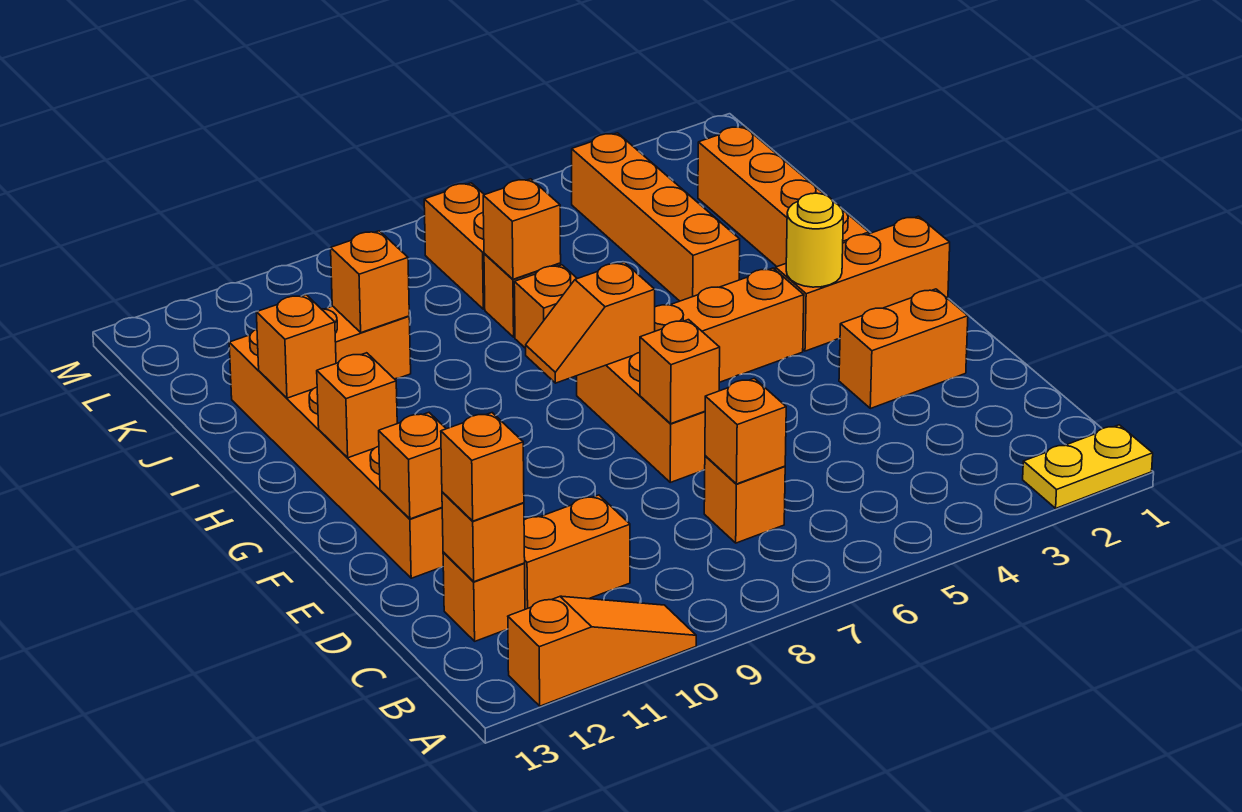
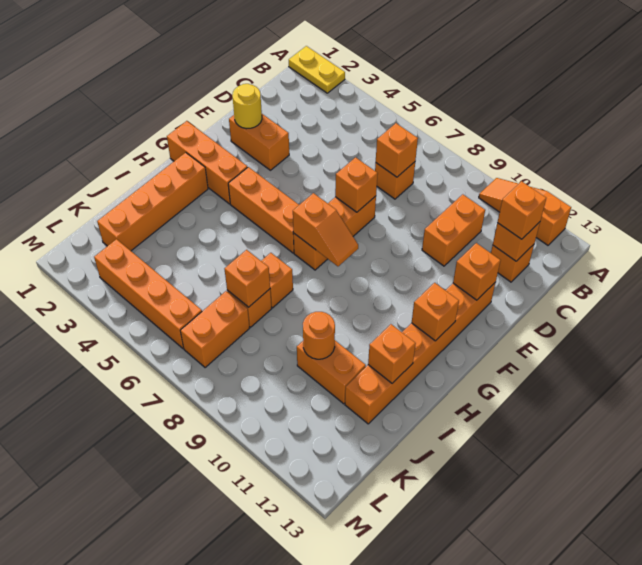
orange 1x2 brick [524,495,630,609] -> orange 1x2 brick turned to [422,194,485,266]
yellow 1x1 round brick [786,193,843,287] -> yellow 1x1 round brick moved to [232,84,262,129]
orange 1x4 brick [572,133,740,301] -> orange 1x4 brick turned to [94,239,202,349]
orange 1x1 brick [331,231,409,333] -> orange 1x1 round brick [303,312,335,359]

